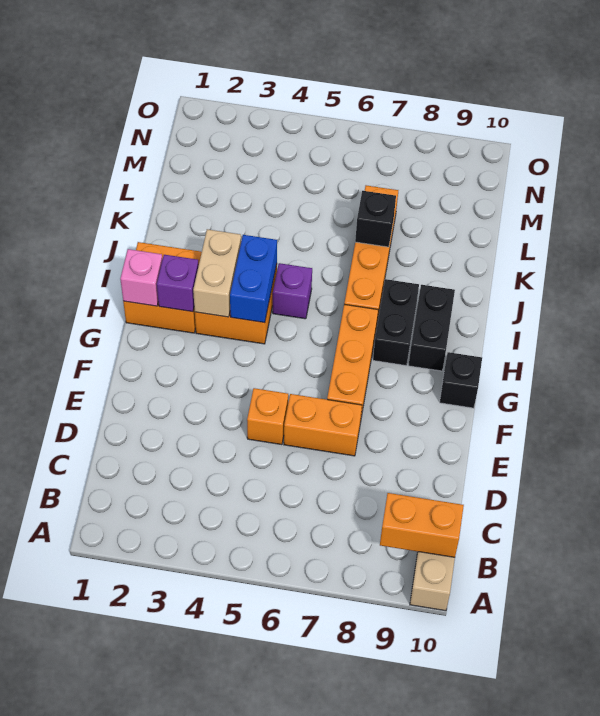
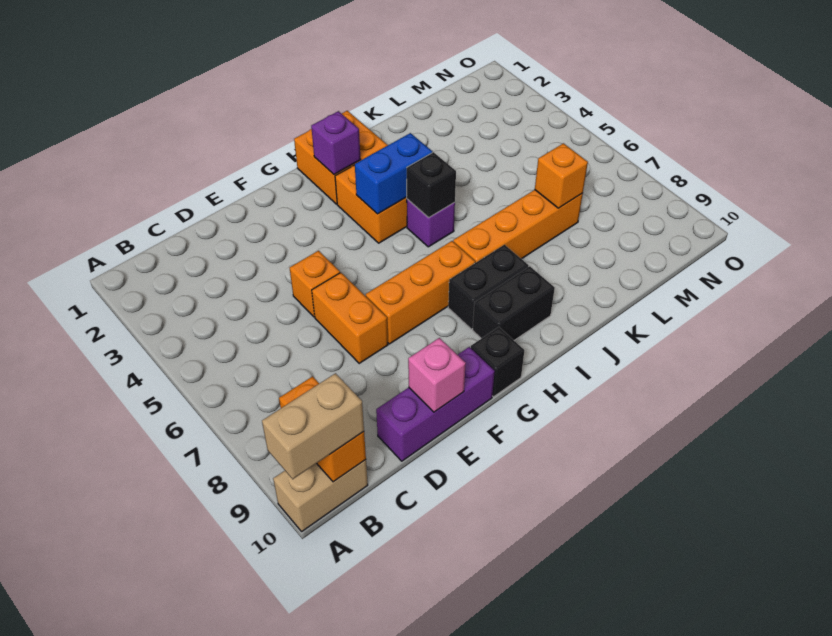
none -> purple 1x3 brick [376,347,495,461]
pink 1x1 brick [120,249,162,306] -> pink 1x1 brick moved to [408,338,466,412]
tan 1x2 brick [193,229,241,317] -> tan 1x2 brick moved to [262,373,364,479]
black 1x1 brick [355,191,396,247] -> black 1x1 brick moved to [407,152,456,218]
none -> orange 1x1 brick [535,143,588,208]

